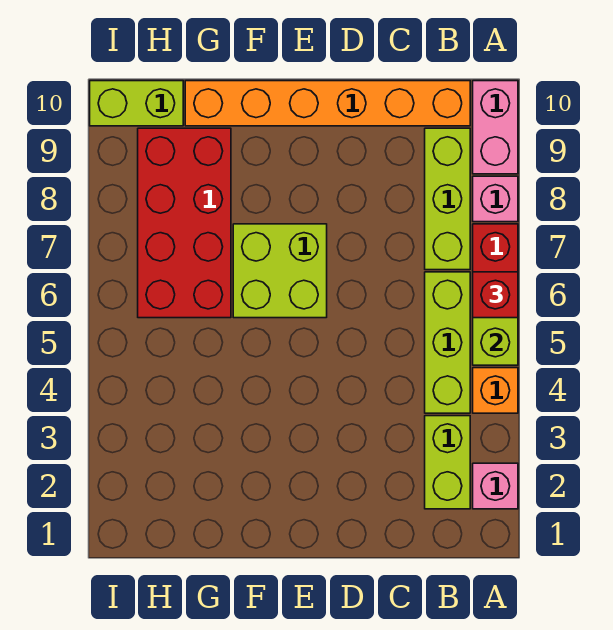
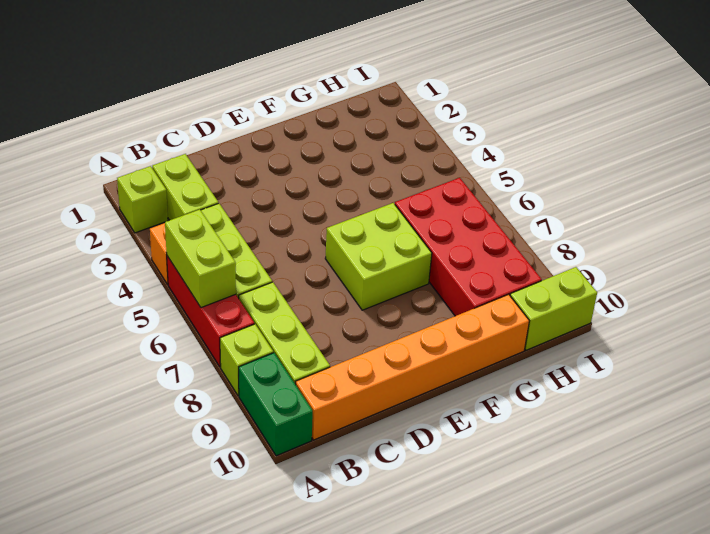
pink 1x1 brick [473,463,518,509] -> lime 1x1 brick [117,166,168,233]
red 1x1 brick [473,272,518,318] -> none
pink 1x1 brick [473,176,518,222] -> lime 1x1 brick [220,324,273,396]
pink 1x2 brick [473,81,518,174] -> green 1x2 brick [239,353,313,456]

